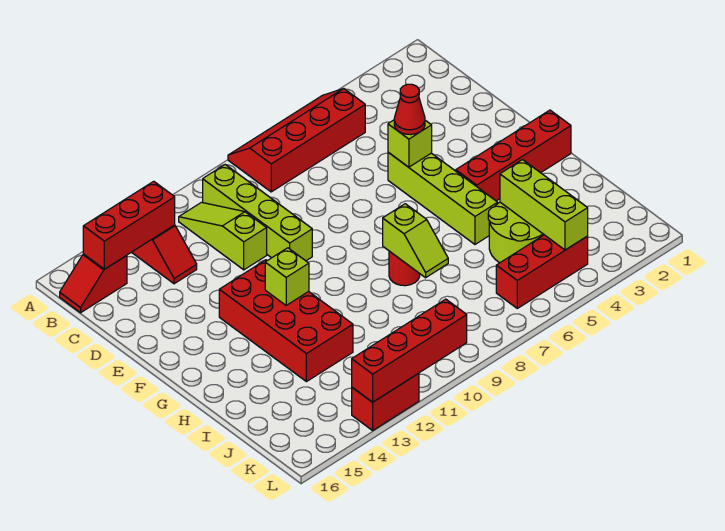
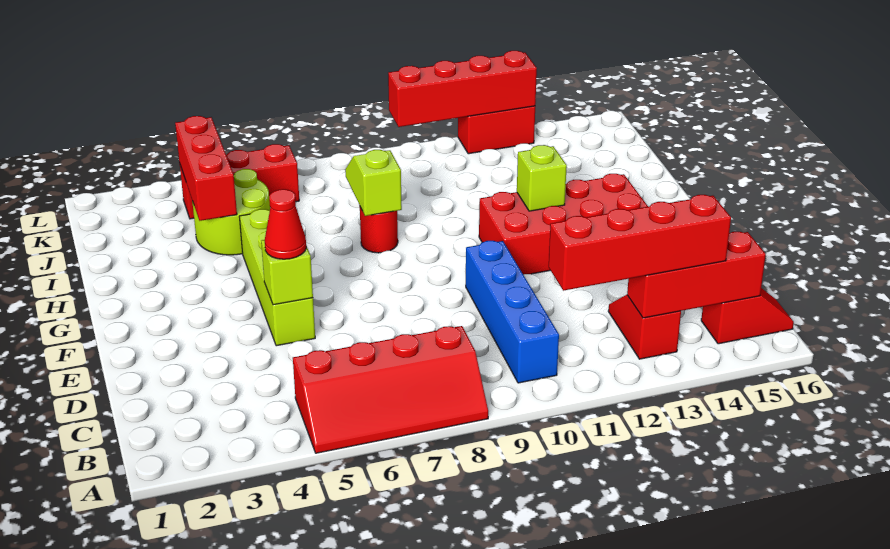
lime 1x4 brick [203,165,312,261] -> blue 1x4 brick [466,241,559,383]
lime 1x3 slope [179,202,267,270] -> none
red 2x4 brick [219,260,353,382] -> red 2x4 brick turned to [479,174,648,275]
red 1x4 brick [456,110,571,201] -> red 1x4 brick moved to [549,195,731,291]
lime 1x3 brick [500,160,588,250] -> red 1x3 brick [175,116,237,221]

